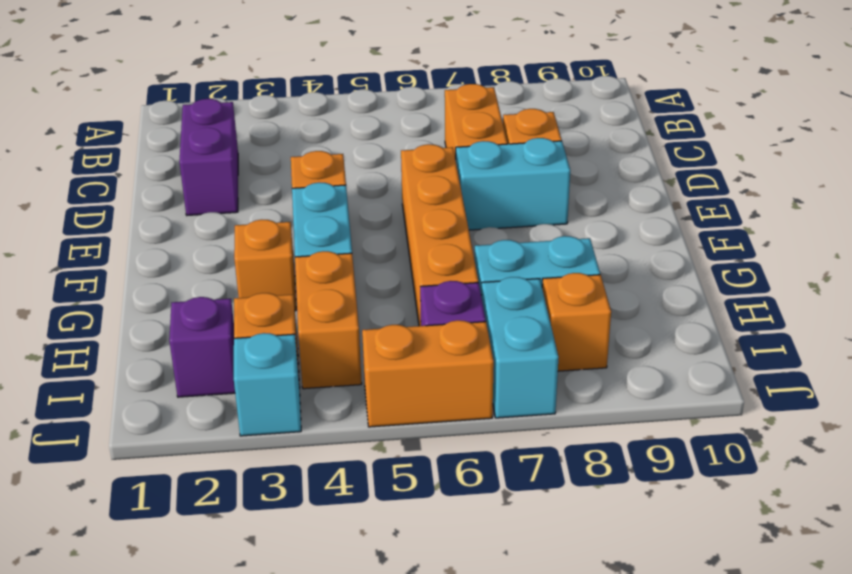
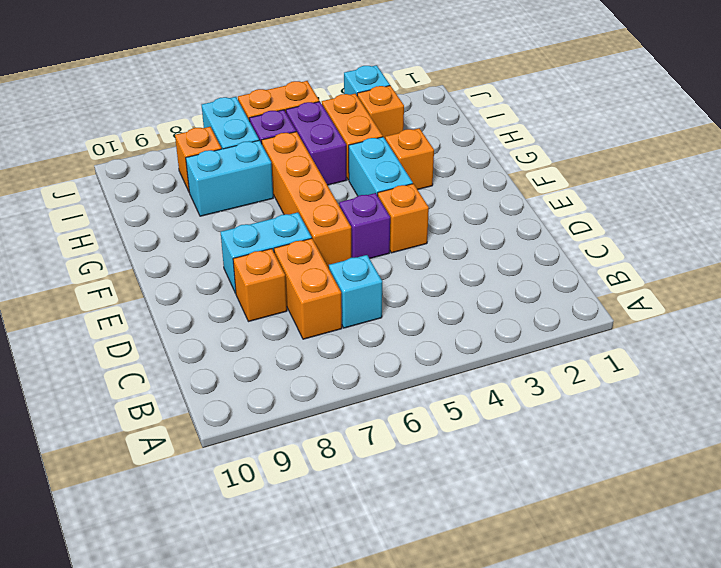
purple 1x2 brick [179,99,238,215] -> purple 1x2 brick moved to [286,102,347,185]
none -> cyan 1x1 brick [329,255,382,328]
purple 1x1 brick [169,297,235,397] -> purple 1x1 brick moved to [339,193,390,259]

